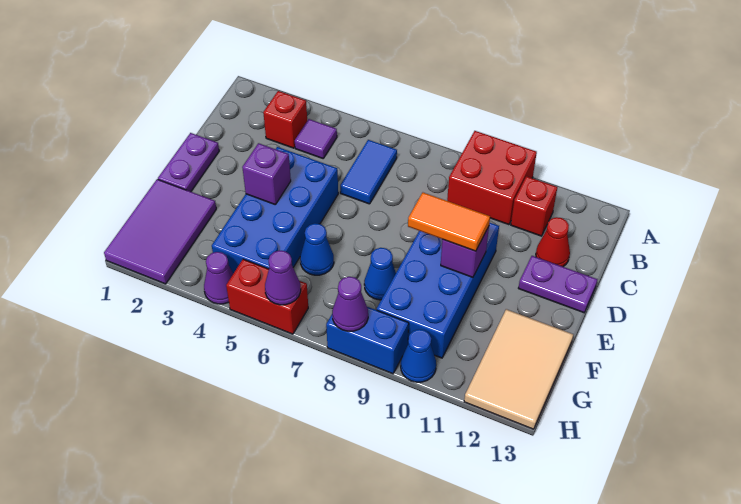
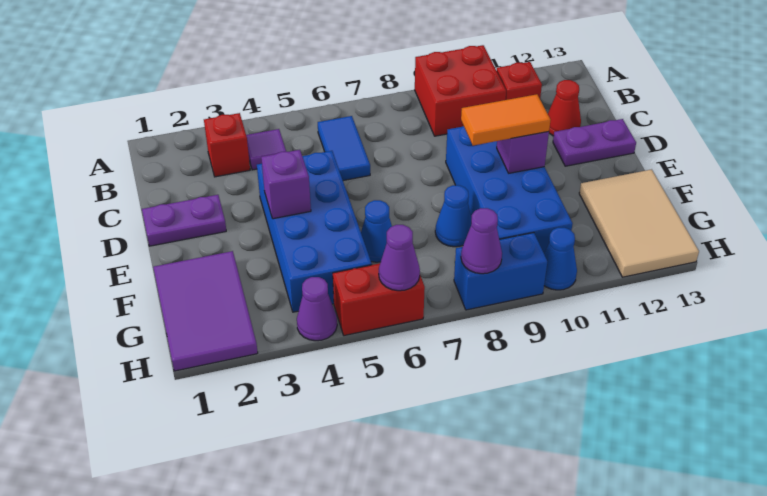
purple 1x2 plate [158,133,219,192] -> purple 1x2 plate turned to [142,195,226,246]

